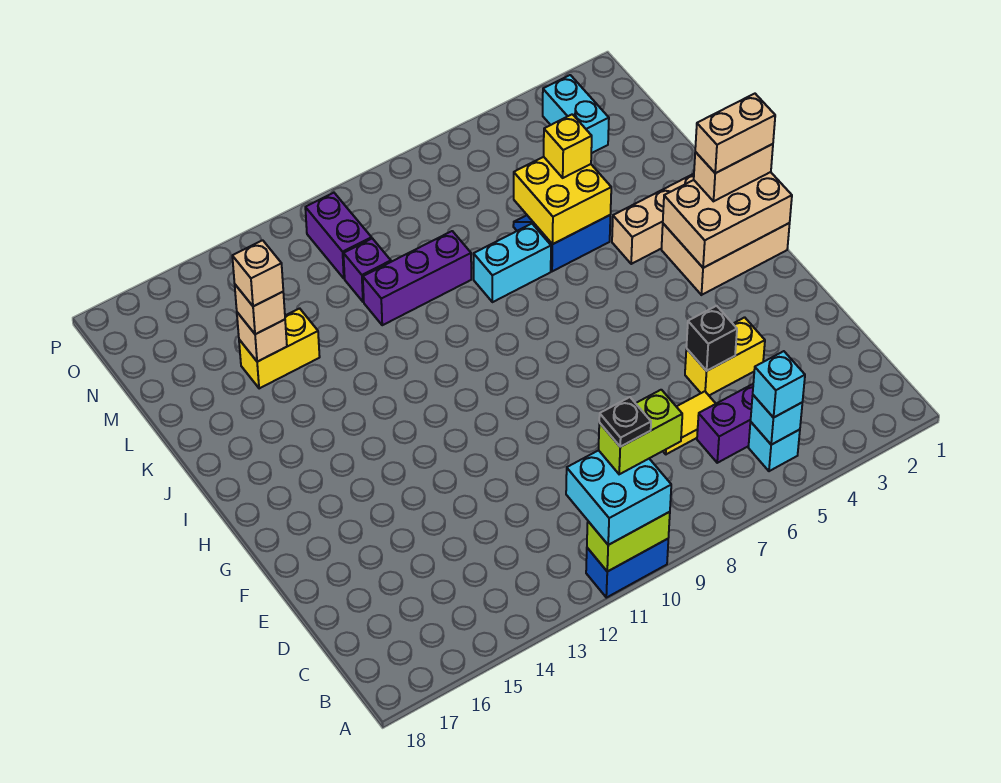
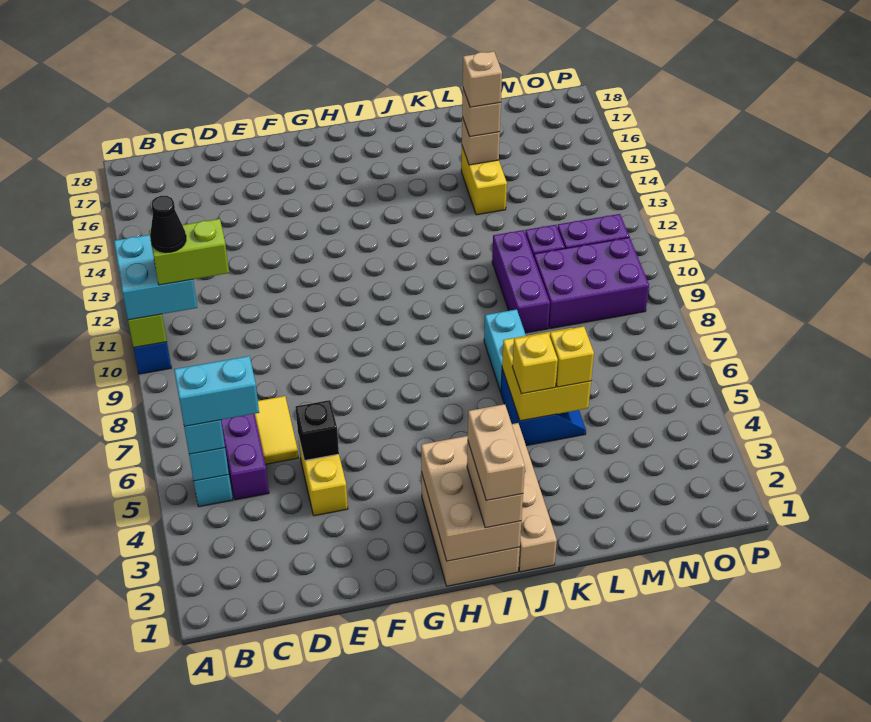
lime 1x2 brick [599,390,682,474] -> lime 1x2 brick turned to [149,219,229,285]
black 1x1 plate [599,397,651,447] -> black 1x1 cone [150,196,186,253]
none -> yellow 1x1 brick [512,333,558,394]
none -> purple 2x3 brick [534,237,649,328]
cyan 1x2 brick [543,75,609,153] -> cyan 1x2 brick moved to [174,356,259,427]

